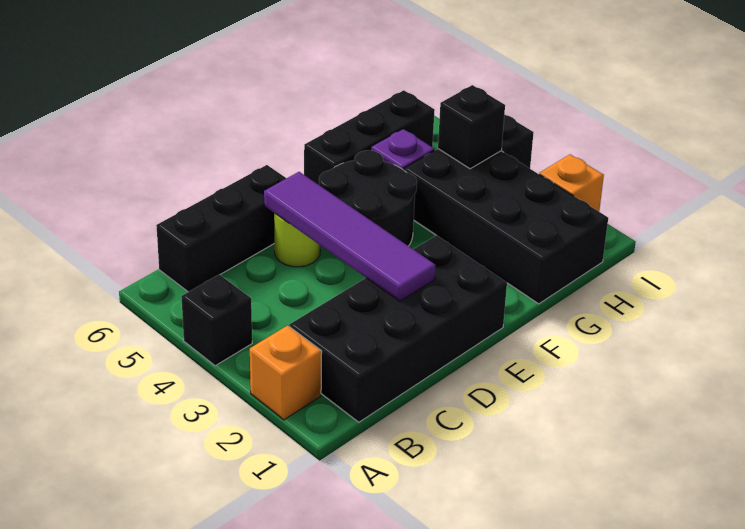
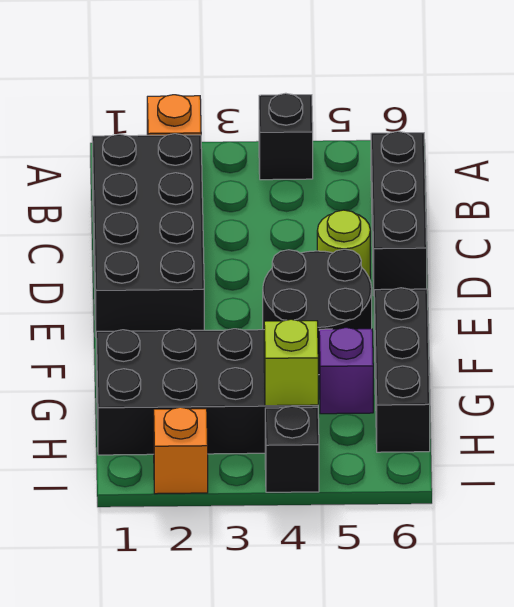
purple 1x4 tile [264,172,436,301] -> none
black 1x1 brick [438,85,505,169] -> lime 1x1 brick [264,319,318,406]

